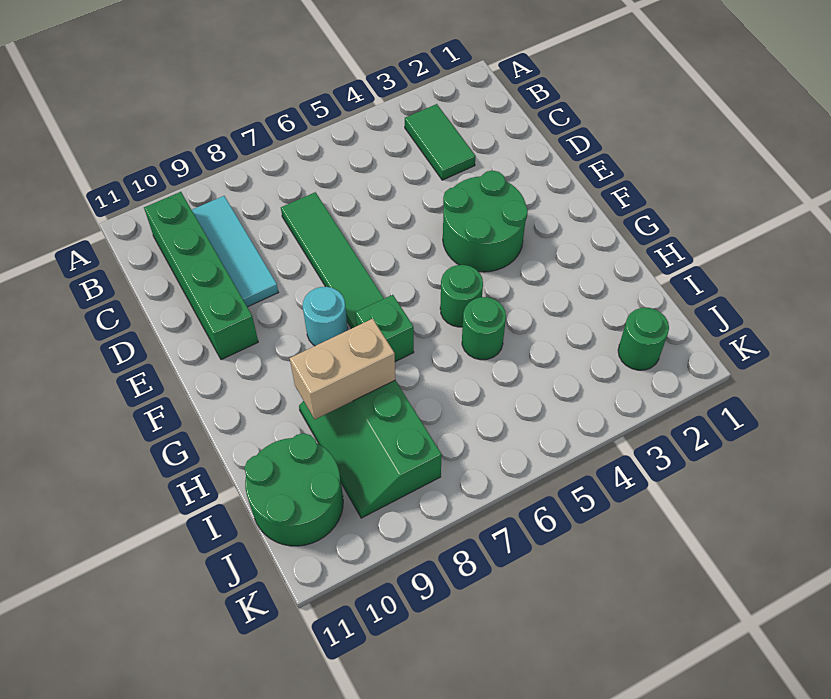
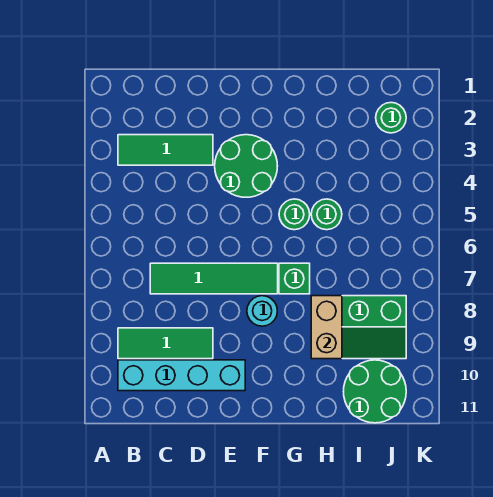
green 1x2 tile [405,104,475,180] -> green 1x3 tile [118,135,213,165]
cyan 1x3 tile [192,196,278,307] -> green 1x3 tile [118,328,213,359]
green 1x4 brick [144,192,258,360] -> cyan 1x4 brick [118,360,245,391]

